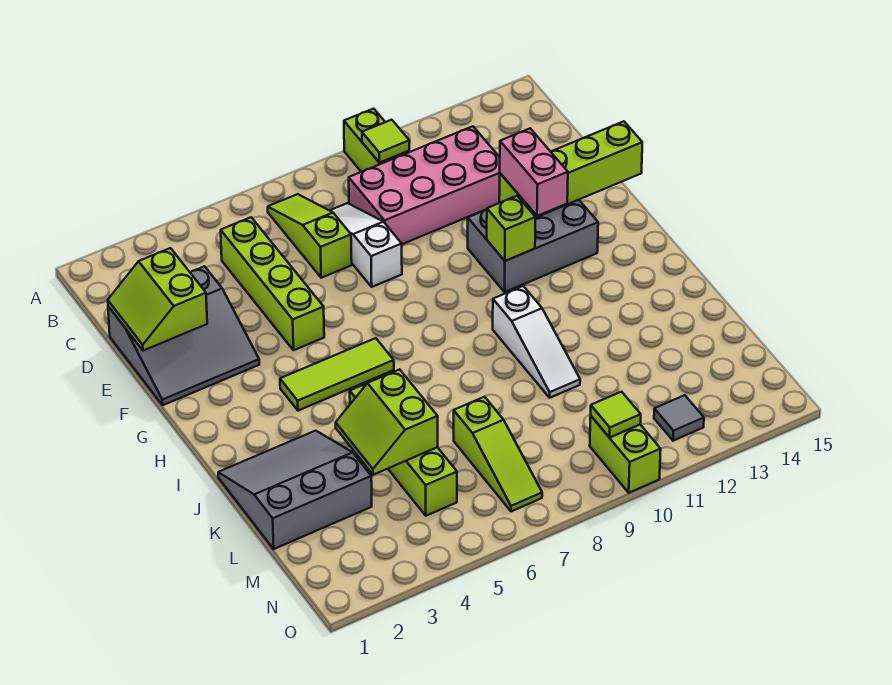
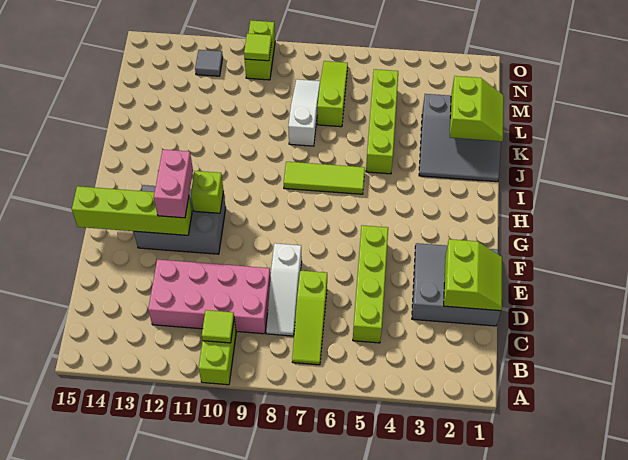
lime 1x3 tile [280,338,394,411] -> lime 1x3 tile moved to [284,162,365,194]
white 1x3 slope [493,286,580,398] -> white 1x3 slope moved to [288,79,320,146]
lime 2x2 slope [336,369,438,475] -> lime 2x2 slope moved to [450,76,504,141]

